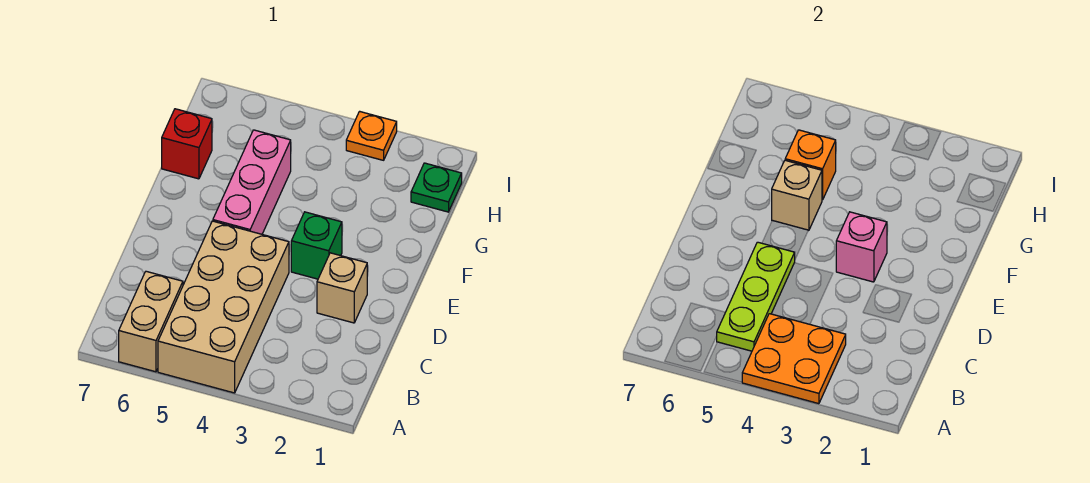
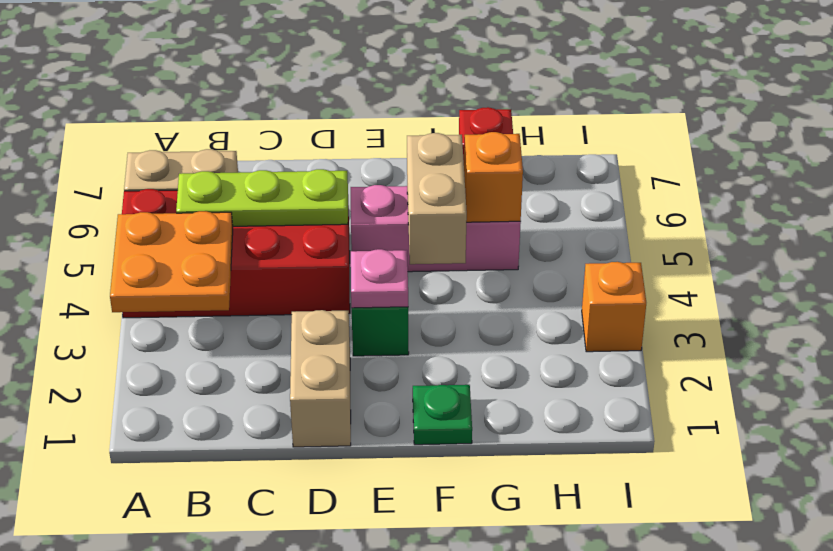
tan 2x4 brick [158,221,289,393] -> red 2x4 brick [122,189,350,318]
tan 1x1 brick [317,253,367,323] -> tan 1x2 brick [290,310,351,447]
pink 1x1 brick [836,212,887,282] -> pink 1x1 plate [351,249,408,308]
tan 1x1 brick [772,160,822,230] -> tan 1x2 brick [407,133,467,264]
green 1x1 plate [411,163,462,212] -> green 1x1 plate moved to [413,385,472,445]
orange 1x1 plate [346,111,397,160] -> orange 1x1 brick [582,262,646,352]

